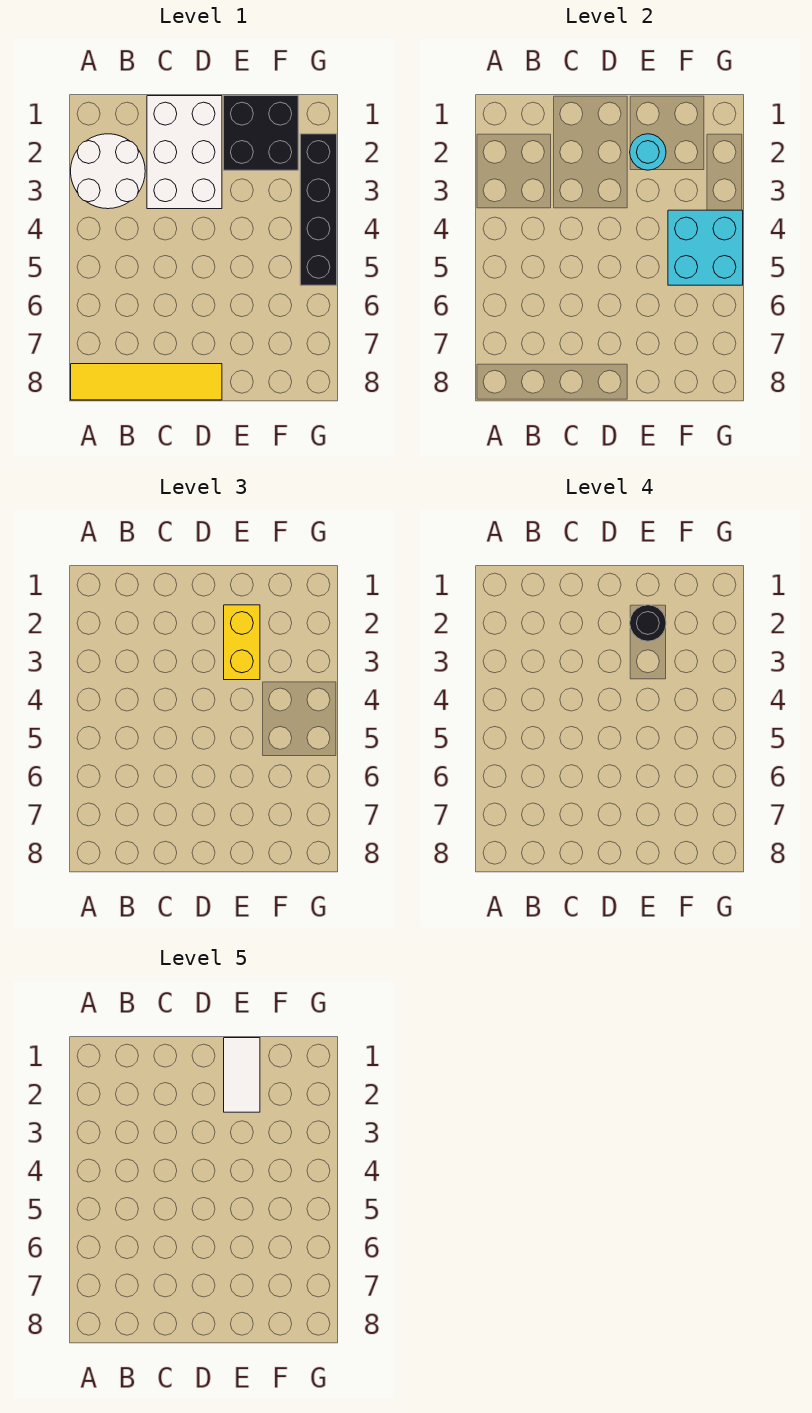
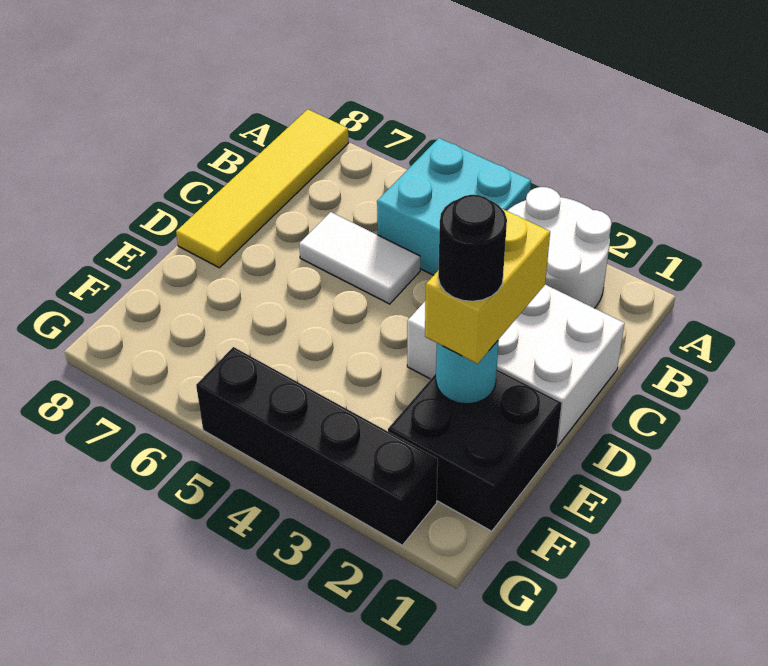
white 1x2 tile [224,1038,260,1112] -> white 1x2 tile moved to [299,212,420,304]
yellow 1x2 brick [224,605,260,680] -> yellow 1x2 brick turned to [425,209,550,364]
cyan 2x2 brick [668,210,743,285] -> cyan 2x2 brick moved to [377,138,531,275]

